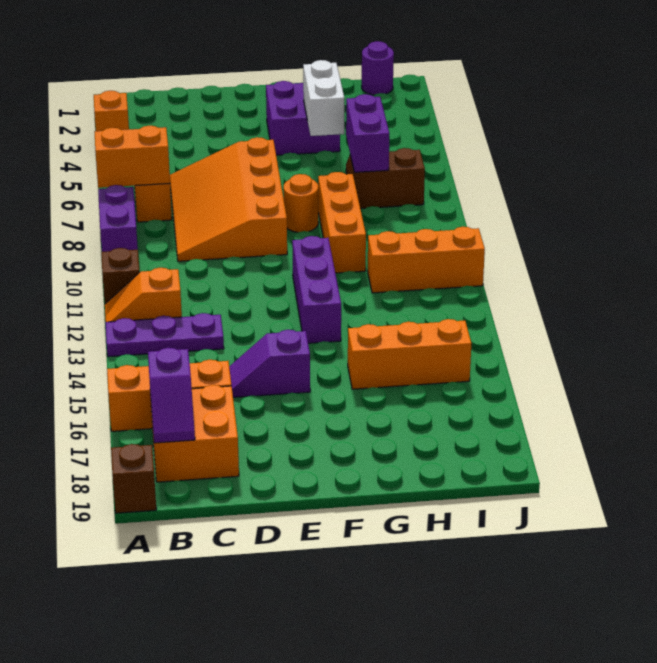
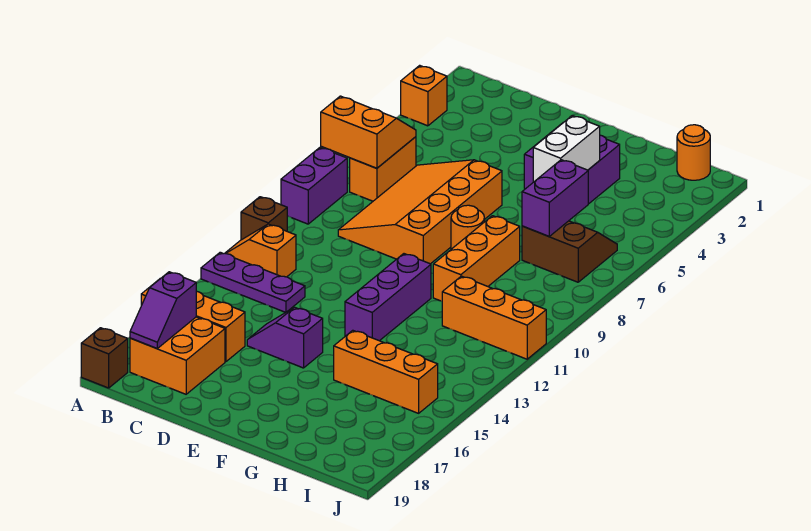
purple 1x1 round brick [362,41,394,95] -> orange 1x1 round brick [677,125,710,180]

